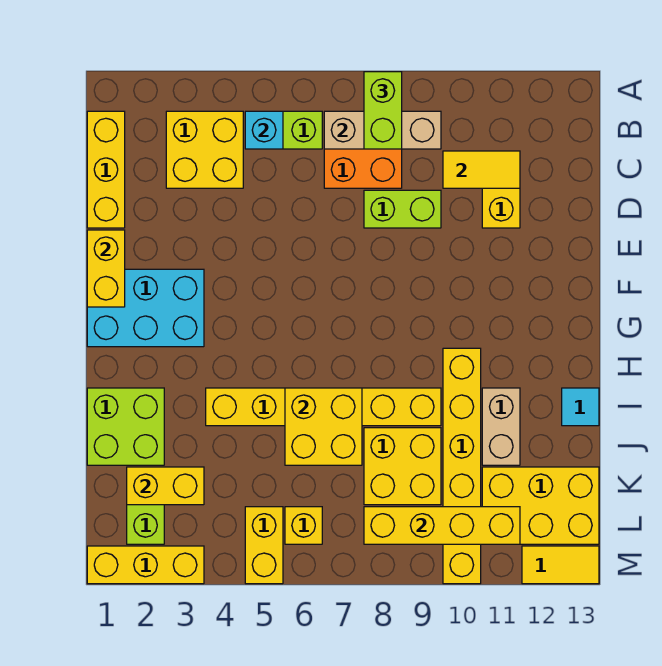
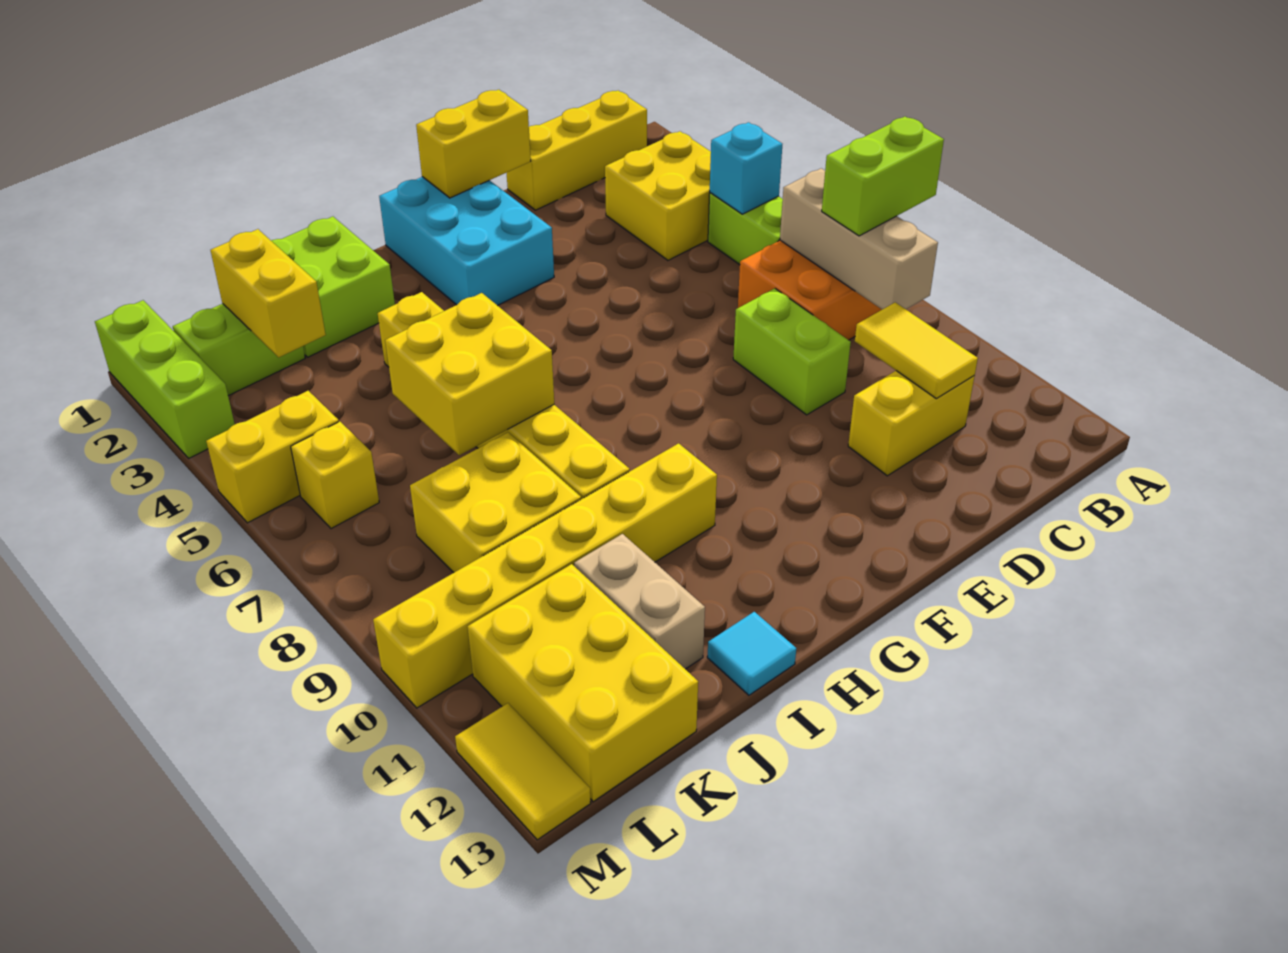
tan 1x2 brick [482,388,520,465] -> tan 1x2 brick turned to [574,534,705,669]
yellow 1x4 brick [364,507,520,544] -> none
yellow 1x3 brick [87,546,204,584] -> lime 1x3 brick [95,300,235,458]

